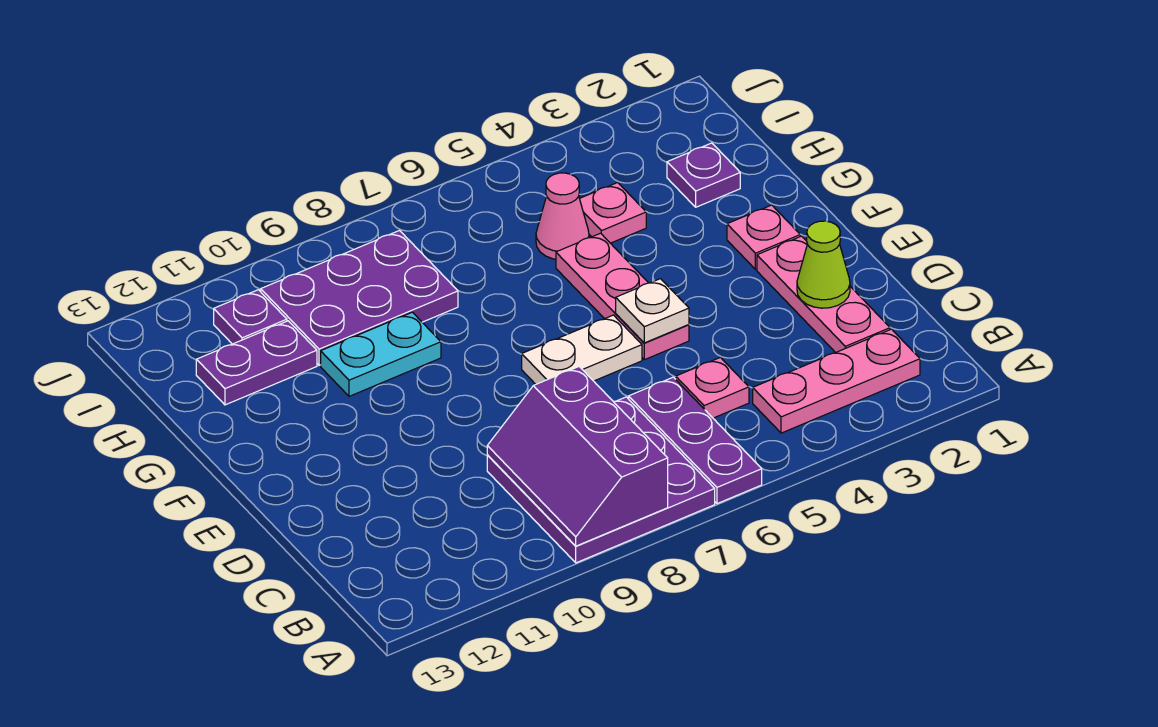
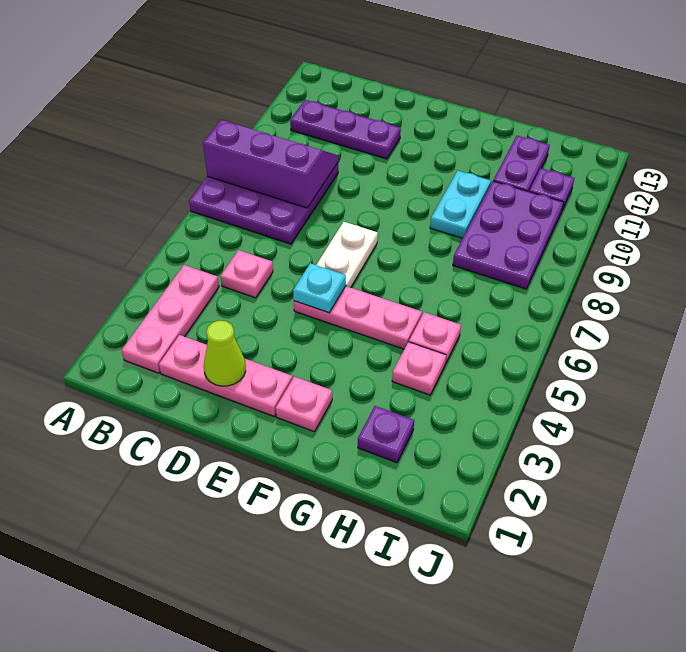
purple 1x3 plate [629,377,762,504] -> purple 1x3 plate moved to [290,100,401,159]
white 1x1 plate [616,279,689,343] -> cyan 1x1 plate [293,263,346,313]
pink 1x1 cone [536,173,589,259] -> pink 1x1 plate [409,312,461,364]

